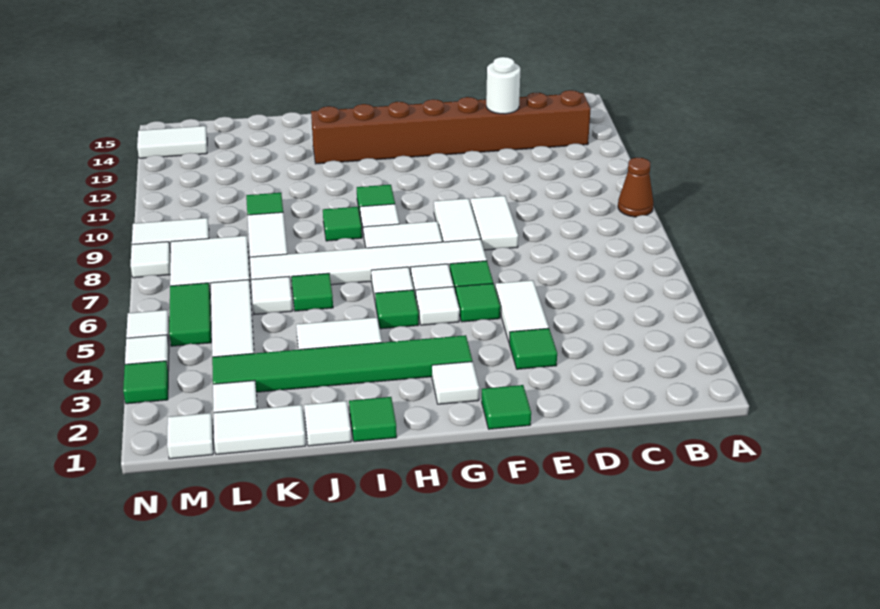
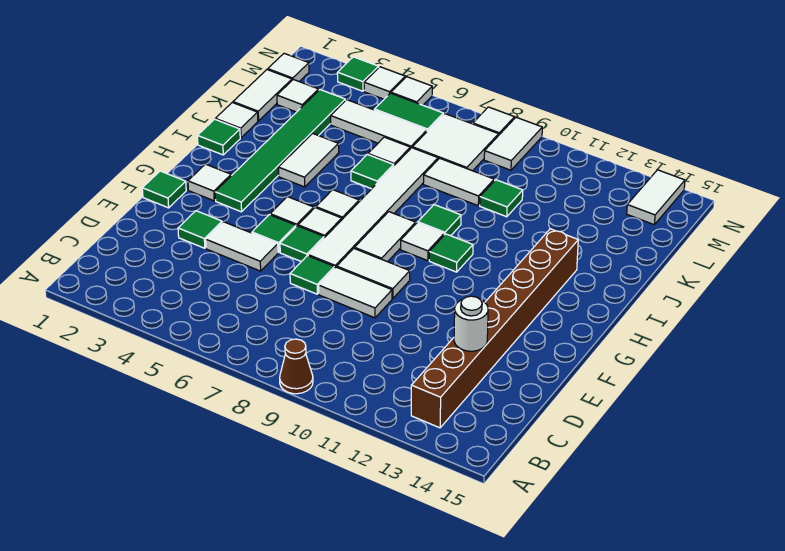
green 1x1 tile [375,290,419,329] -> green 1x1 tile moved to [290,256,334,294]

